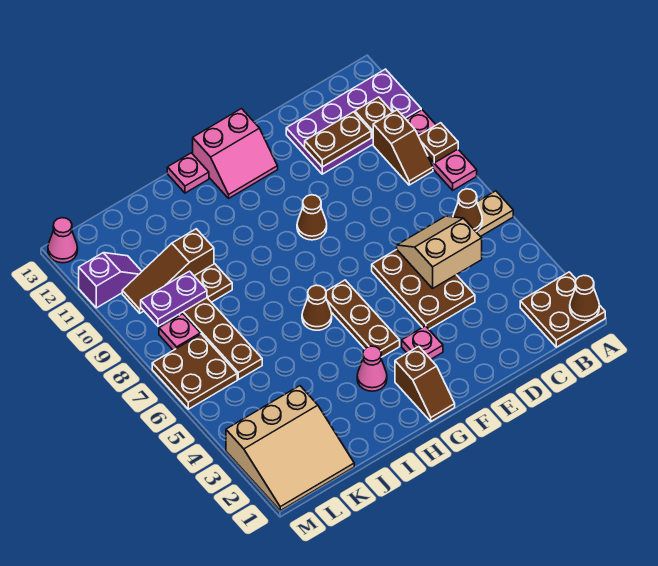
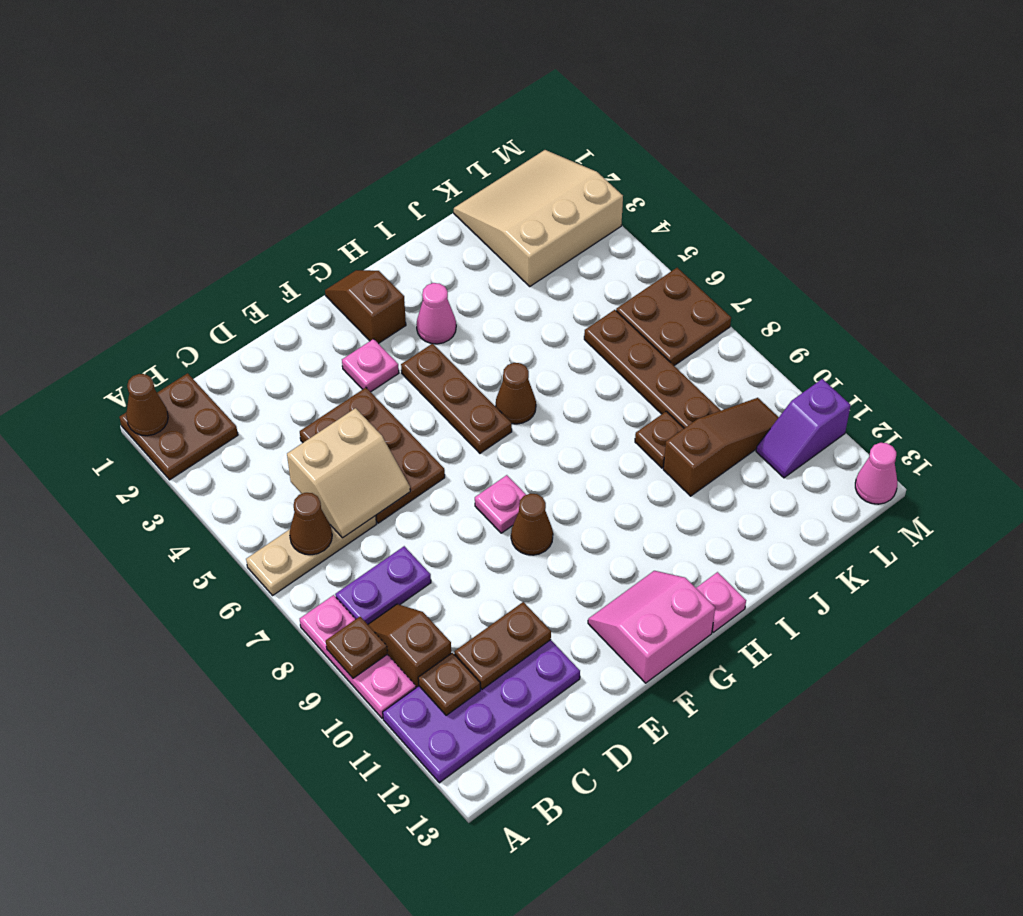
purple 1x2 plate [141,271,207,326] -> purple 1x2 plate moved to [335,546,431,624]
pink 1x1 plate [159,314,200,350] -> pink 1x1 plate moved to [475,475,526,533]

